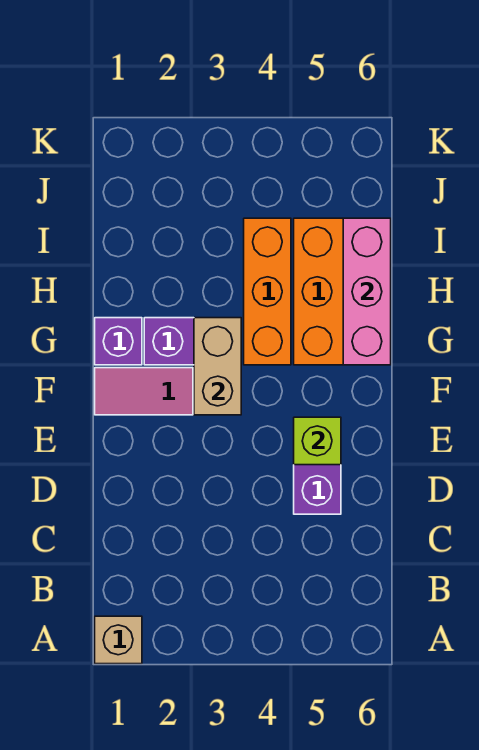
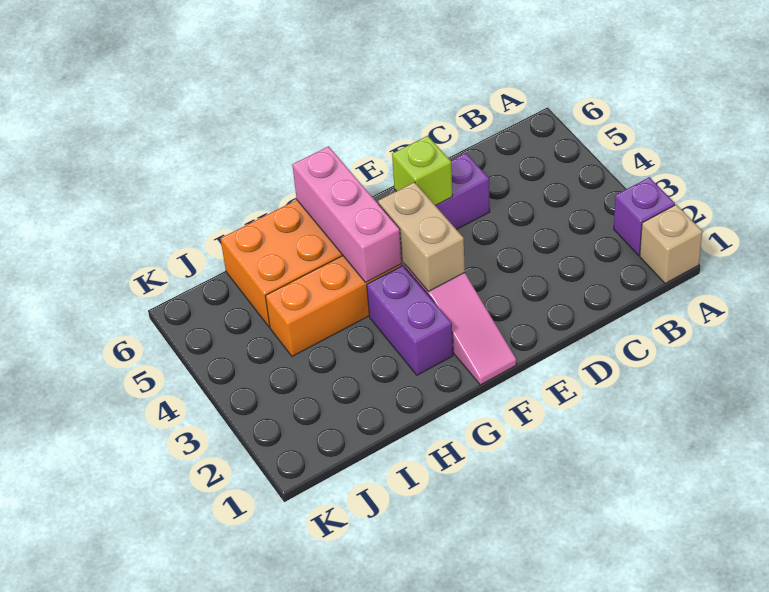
tan 1x2 brick [194,318,241,415] -> tan 1x2 brick turned to [378,182,465,291]
purple 1x1 brick [95,318,142,365] -> purple 1x1 brick moved to [614,177,675,255]
pink 1x3 brick [343,218,391,365] -> pink 1x3 brick turned to [292,146,402,282]

